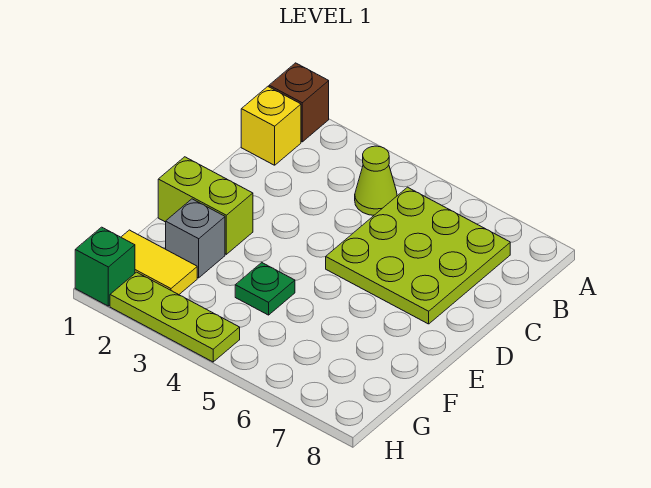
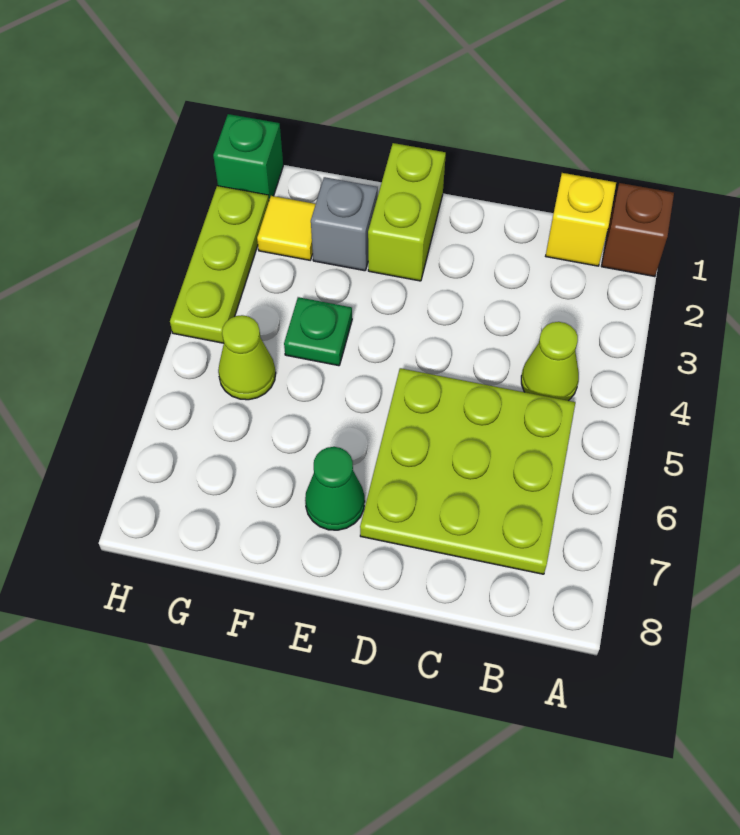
none -> green 1x1 cone [305,447,365,530]
yellow 1x2 tile [121,230,197,295] -> yellow 1x1 tile [257,196,316,260]
none -> lime 1x1 cone [218,315,276,400]

